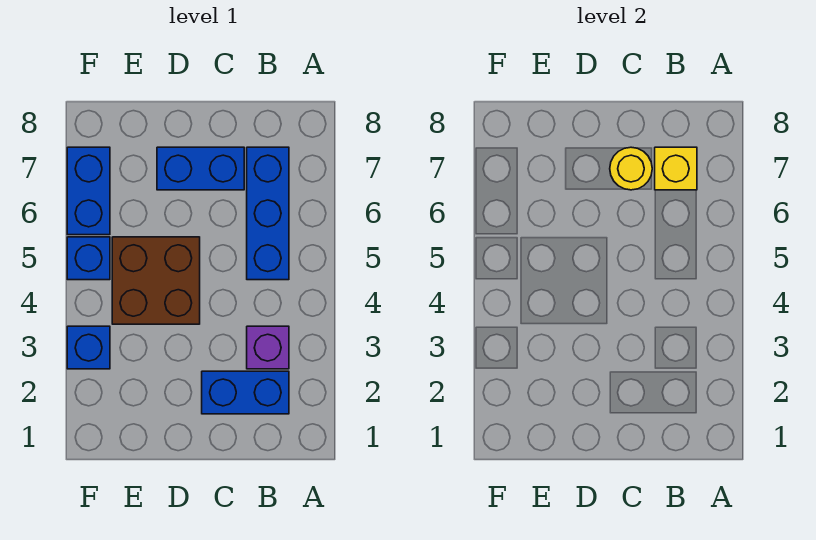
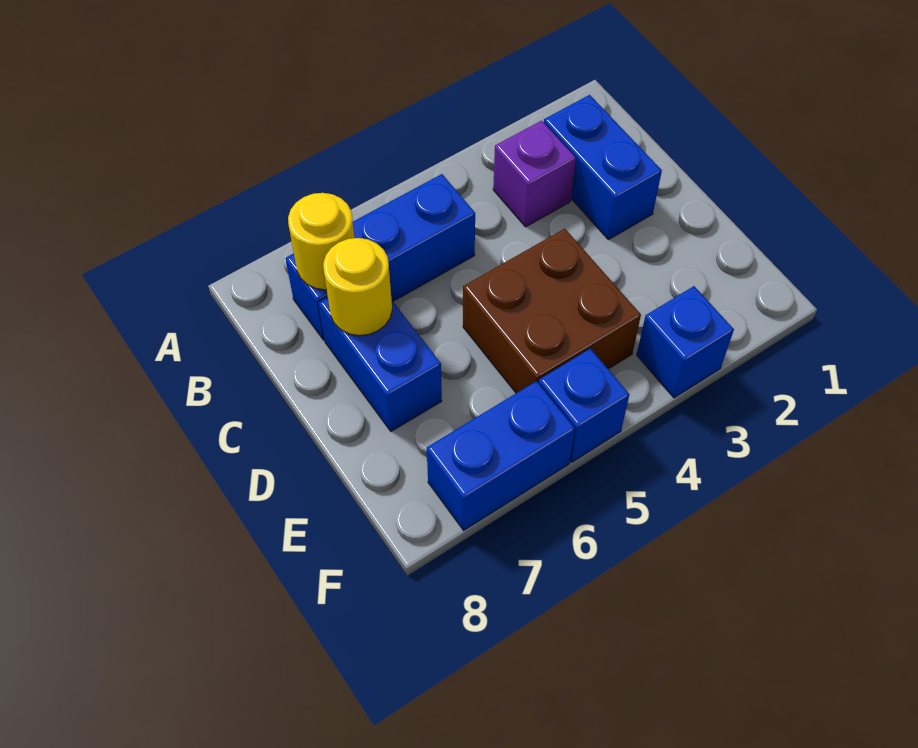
yellow 1x1 brick [655,147,697,190] -> yellow 1x1 round brick [288,193,354,290]

